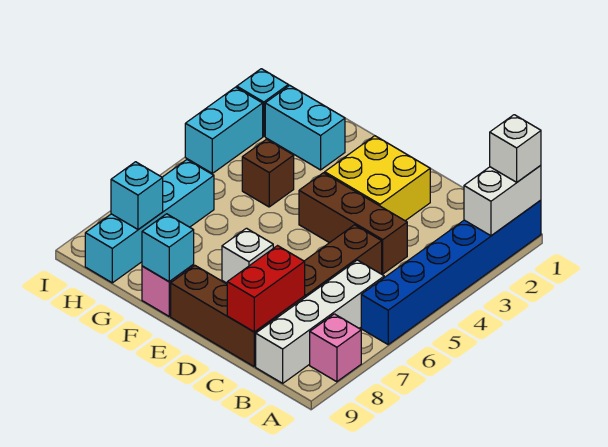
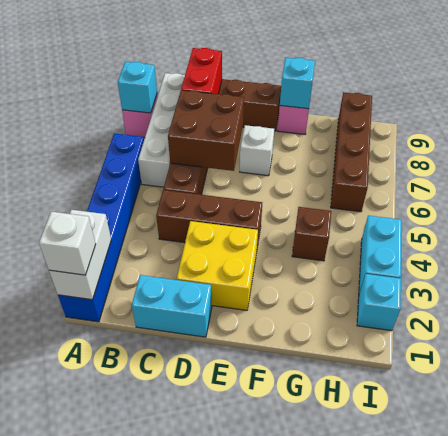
none -> brown 2x2 brick [168,90,244,171]
cyan 1x2 brick [265,85,345,170] -> cyan 1x2 brick moved to [132,275,212,337]
cyan 1x4 brick [85,160,214,283] -> brown 1x4 brick [331,92,372,212]
cyan 1x1 brick [111,162,163,230] -> cyan 1x1 brick moved to [118,62,157,113]

